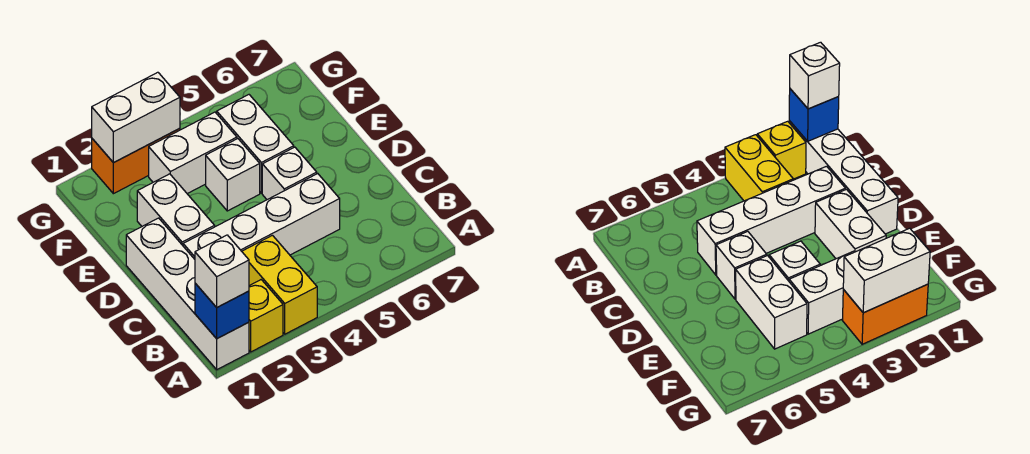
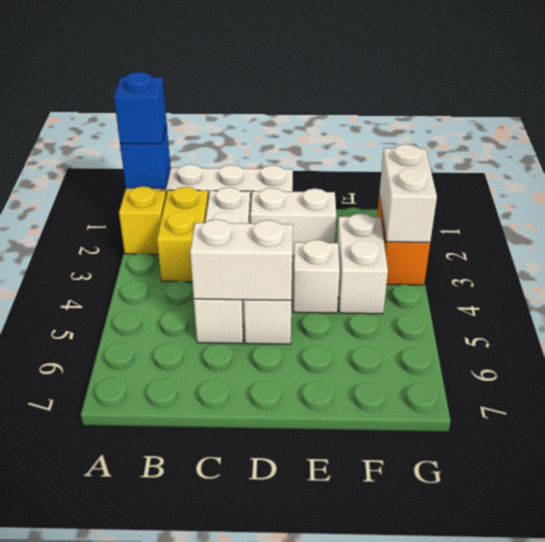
white 1x1 brick [195,235,249,307] -> blue 1x1 brick [114,72,167,144]
yellow 1x2 brick [242,235,317,334] -> yellow 1x2 brick turned to [157,187,208,282]
white 1x2 brick [217,95,294,193] -> white 1x2 brick moved to [190,219,293,300]

